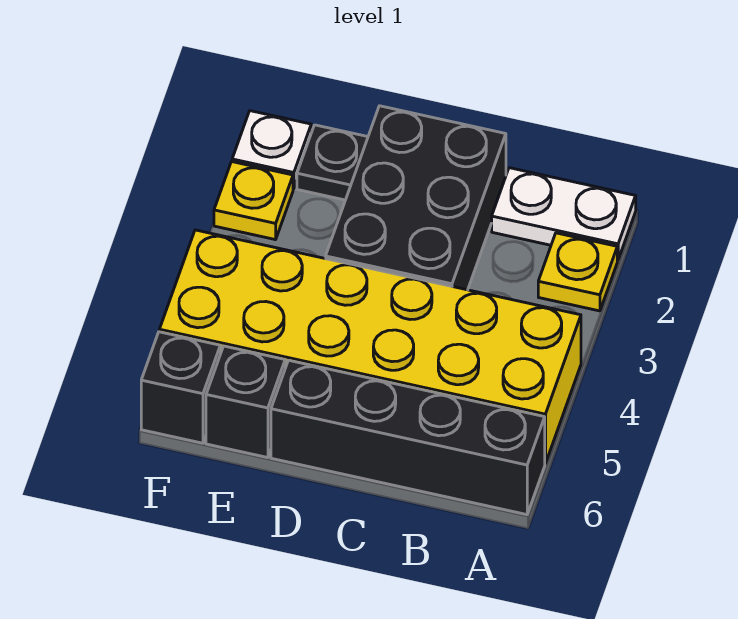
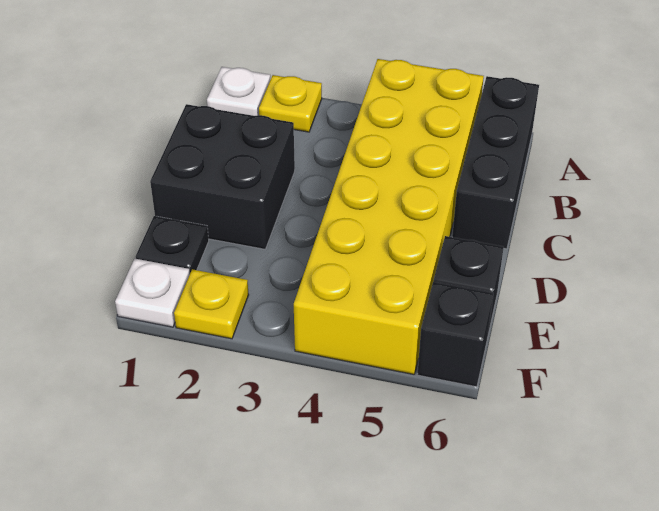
white 1x2 plate [492,168,636,260] -> white 1x1 plate [207,67,270,116]
black 1x4 brick [271,360,545,515] -> black 1x3 brick [452,76,539,249]
black 2x3 brick [326,106,506,290] -> black 2x2 brick [150,104,295,249]

